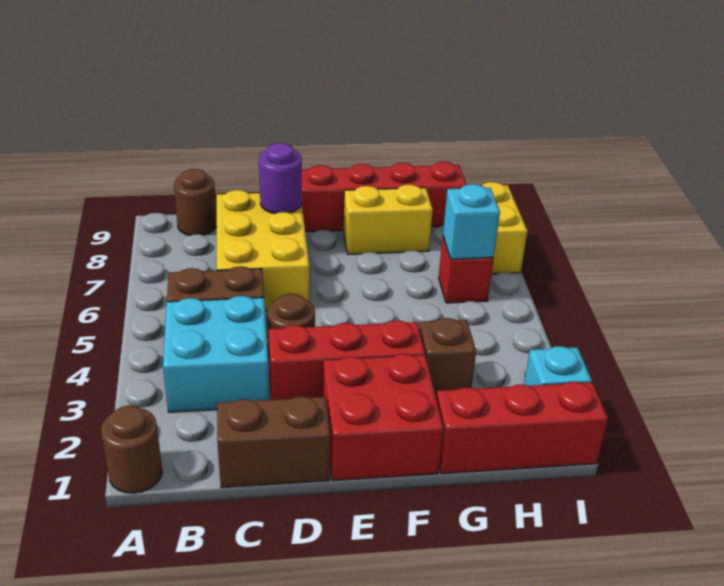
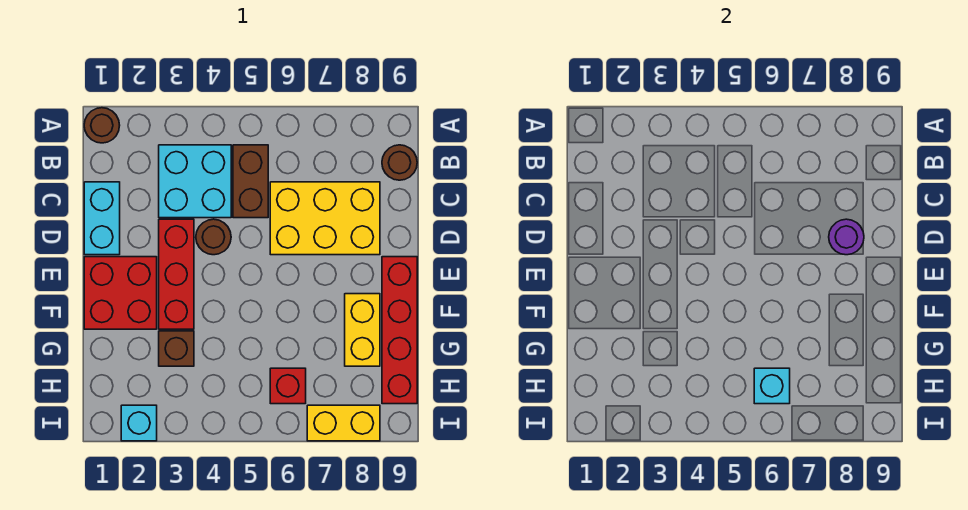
brown 1x2 brick [217,396,330,488] -> cyan 1x2 brick [84,182,120,255]
red 1x3 brick [436,382,608,474] -> none

